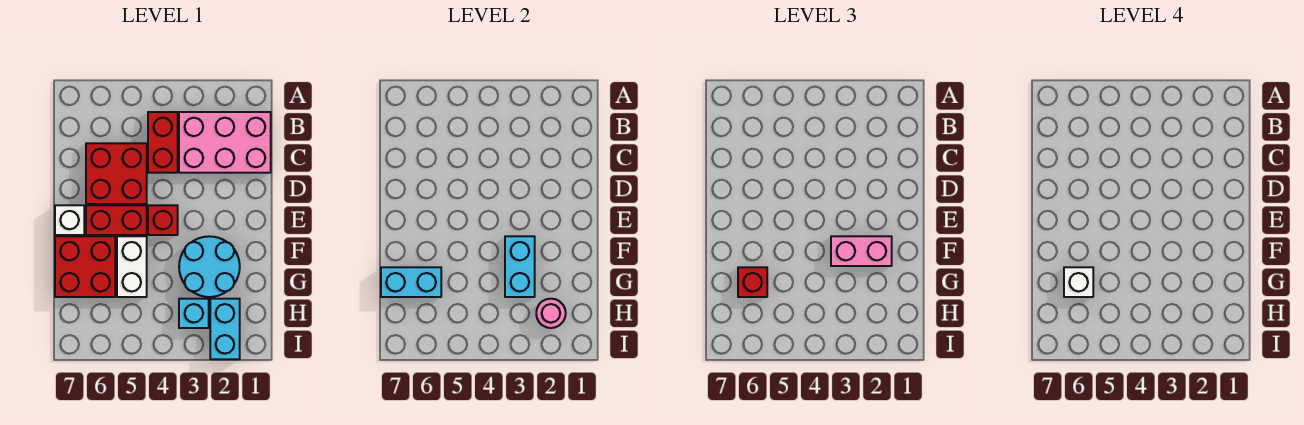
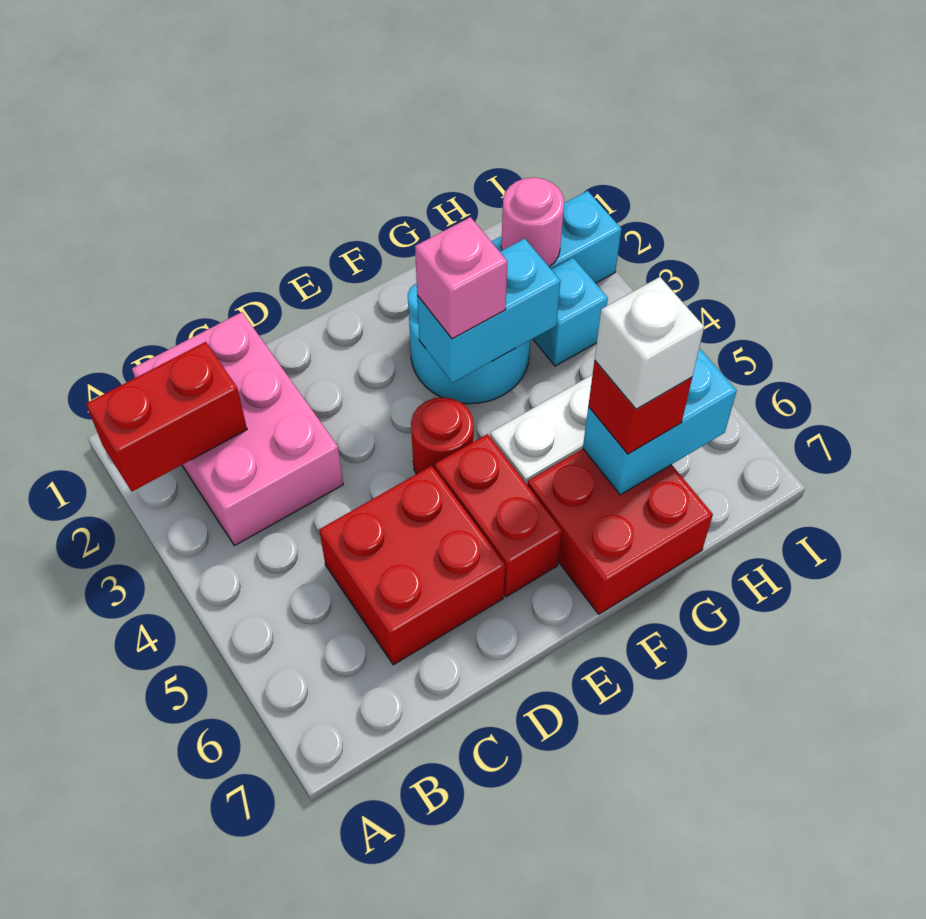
red 1x2 brick [148,112,178,173] -> red 1x2 brick moved to [86,342,247,491]
red 1x1 brick [148,205,178,235] -> red 1x1 round brick [411,397,474,474]
white 1x1 brick [55,205,84,235] -> none
pink 1x2 brick [831,236,892,266] -> pink 1x1 brick [415,217,508,339]
cyan 1x2 brick [381,267,441,297] -> cyan 1x2 brick turned to [583,348,737,495]

